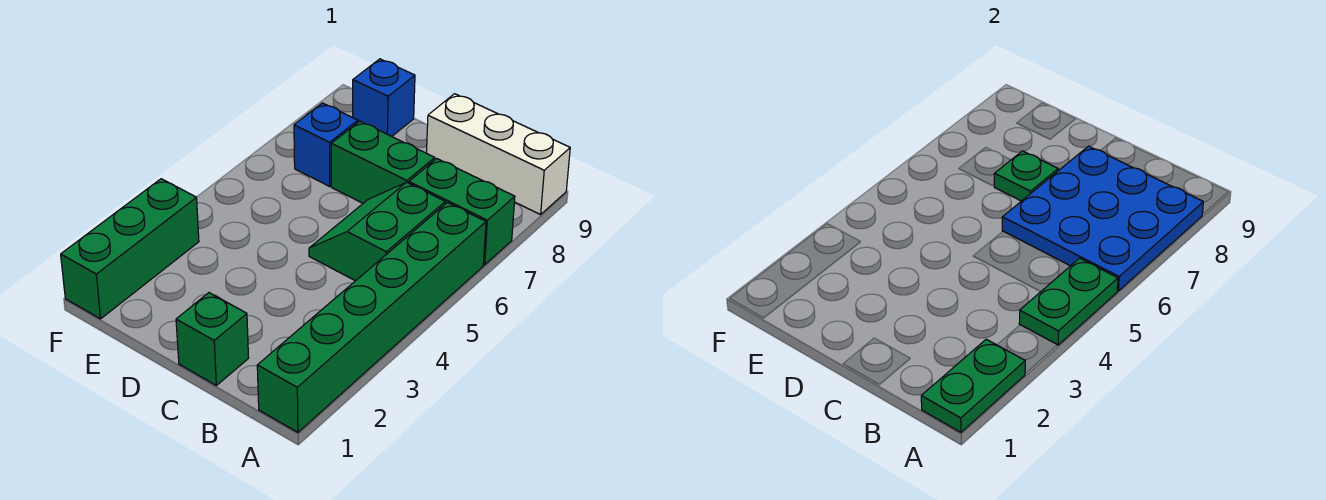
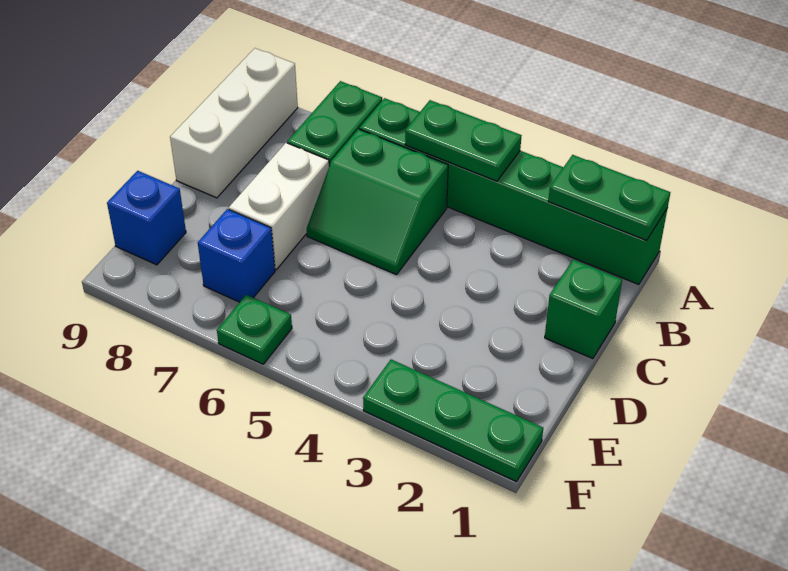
blue 3x3 plate [1002,146,1203,291] -> none
green 1x2 brick [331,121,435,203] -> white 1x2 brick [229,143,329,270]
green 1x1 plate [994,151,1058,201] -> green 1x1 plate moved to [217,295,292,364]
green 1x3 brick [61,179,199,319] -> green 1x3 plate [363,360,543,482]

